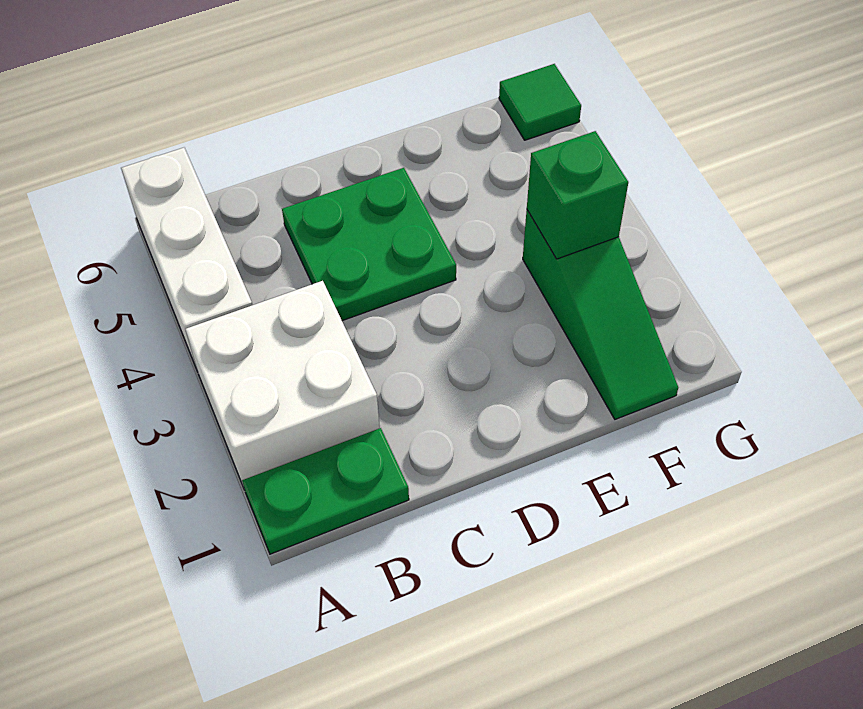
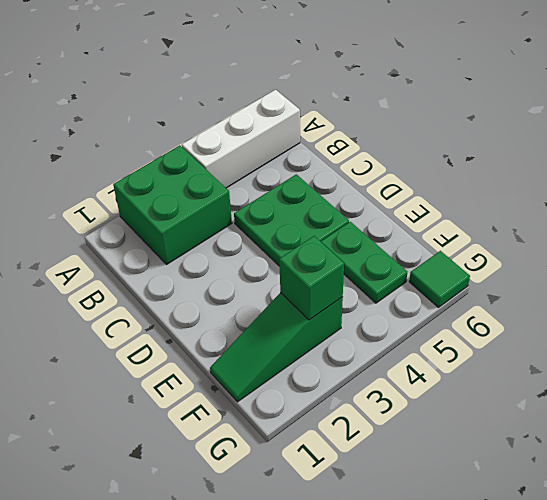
green 1x2 plate [242,428,409,554] -> green 1x2 plate moved to [321,222,407,303]
white 2x2 brick [185,281,380,490] -> green 2x2 brick [113,145,232,265]

